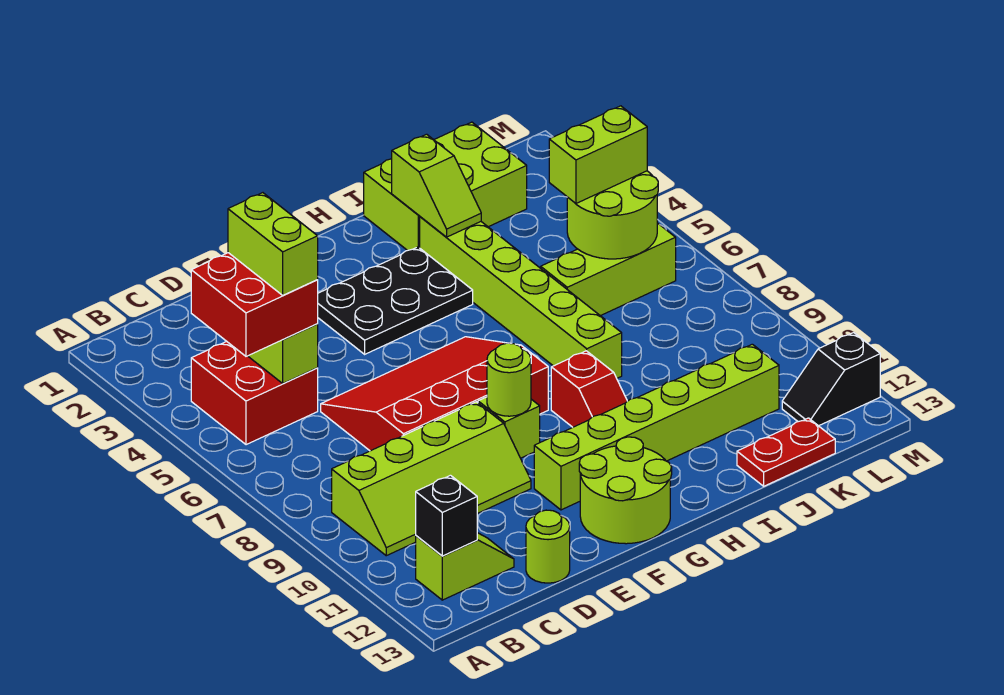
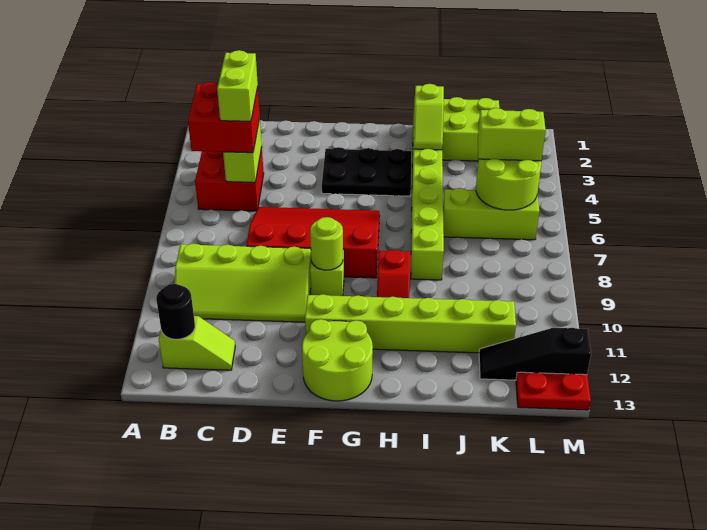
black 1x1 brick [416,475,477,556] -> black 1x1 round brick [156,284,195,339]
lime 1x1 round brick [526,510,570,583] -> none
red 1x2 plate [737,418,835,486] -> red 1x2 plate moved to [516,372,591,410]
black 1x2 slope [782,333,880,426] -> black 1x3 slope [479,328,591,380]

